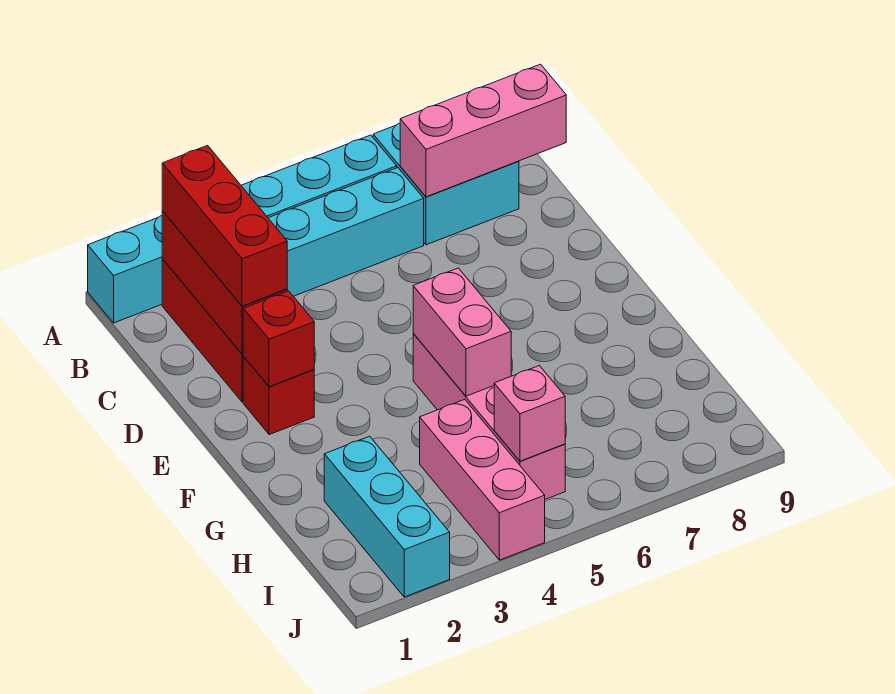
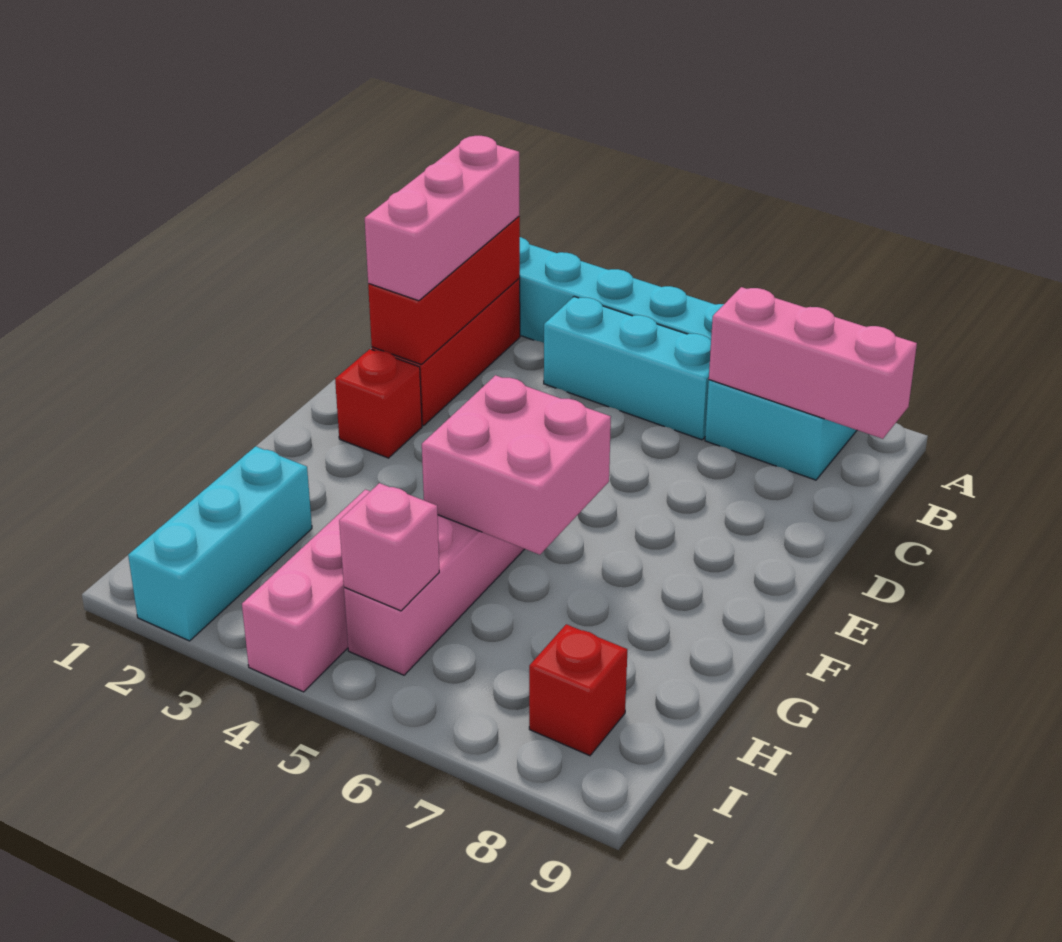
red 1x3 brick [162,146,287,306] -> pink 1x3 brick [365,136,519,301]
red 1x1 brick [243,291,314,387] -> red 1x1 brick moved to [529,624,627,756]
pink 1x2 brick [413,268,511,396] -> pink 2x2 brick [422,375,611,555]

